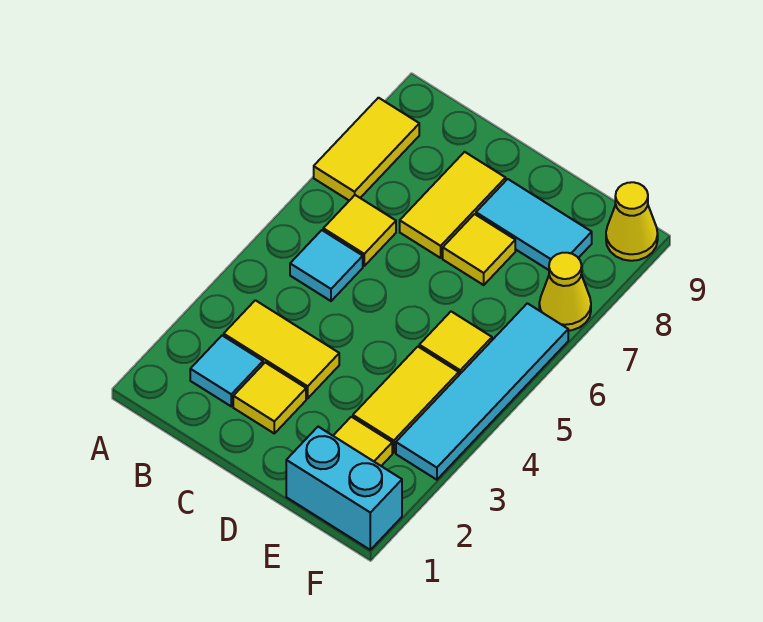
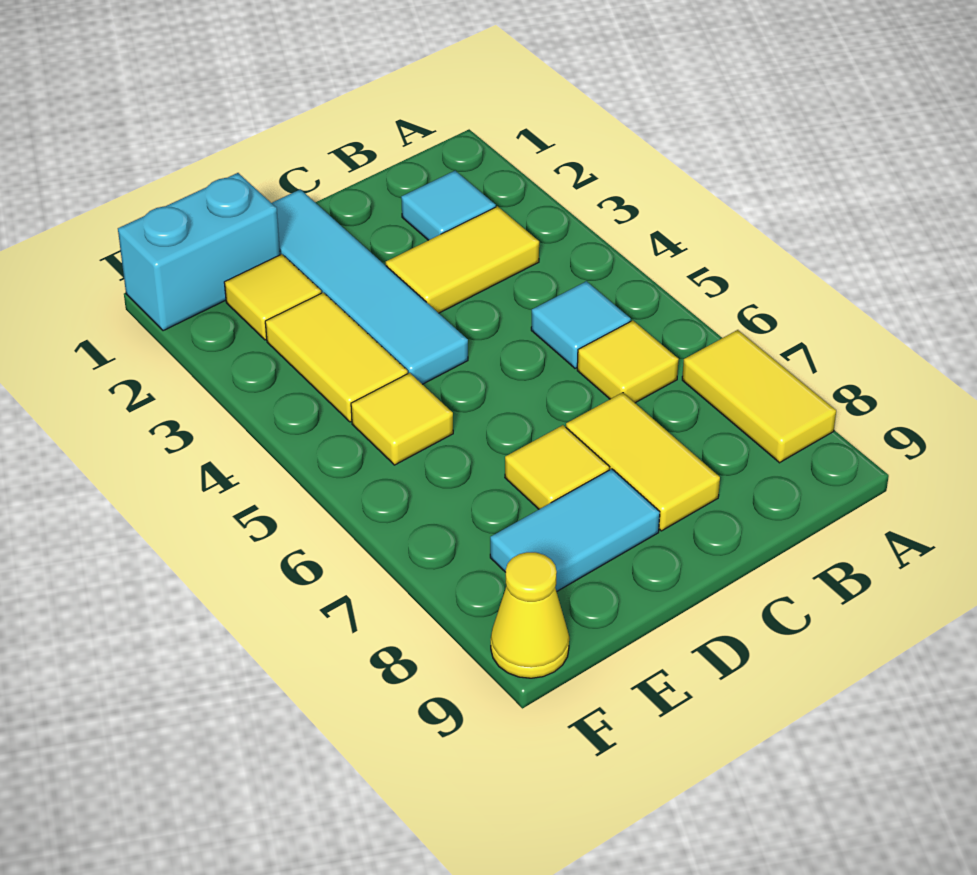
yellow 1x1 tile [233,363,306,433] -> none
cyan 1x4 tile [396,303,568,480] -> cyan 1x4 tile moved to [272,189,468,384]
yellow 1x1 cone [539,253,591,331] -> none

